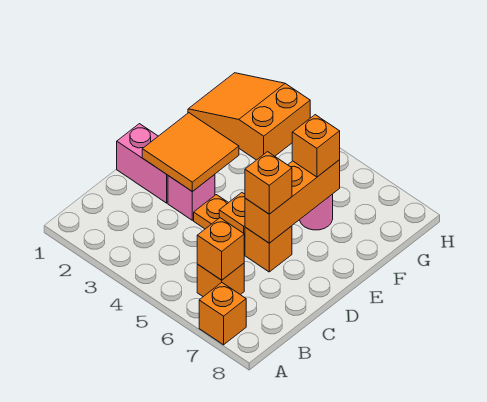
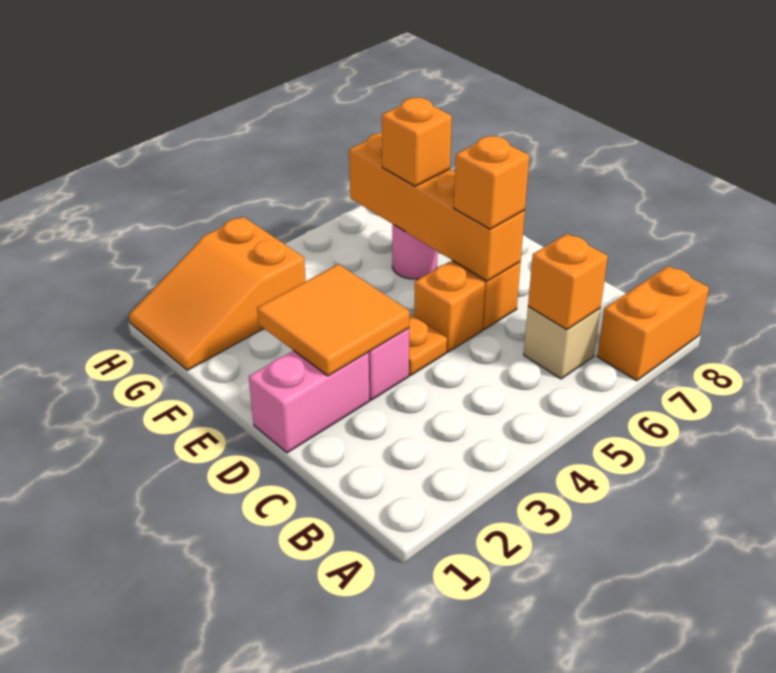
orange 1x1 brick [199,283,246,345] -> orange 1x2 brick [597,266,709,381]
orange 1x1 brick [197,263,244,297] -> tan 1x1 brick [524,306,600,379]
orange 1x3 brick [245,160,340,243] -> orange 1x4 brick [349,133,525,281]

